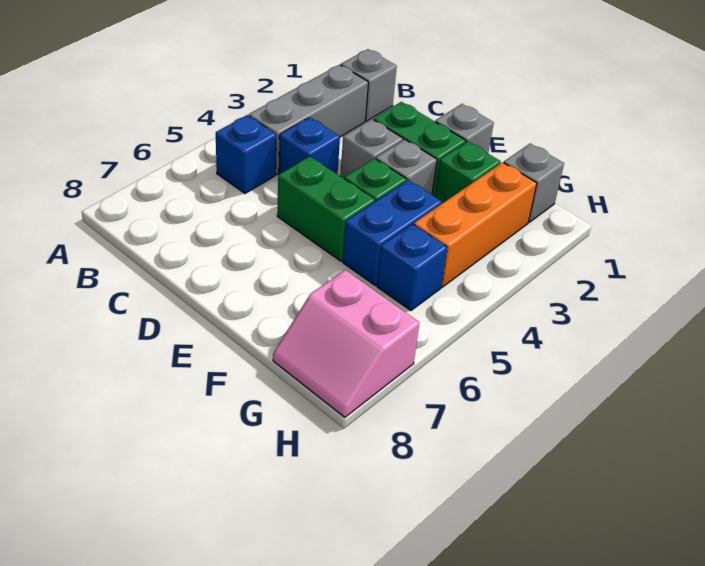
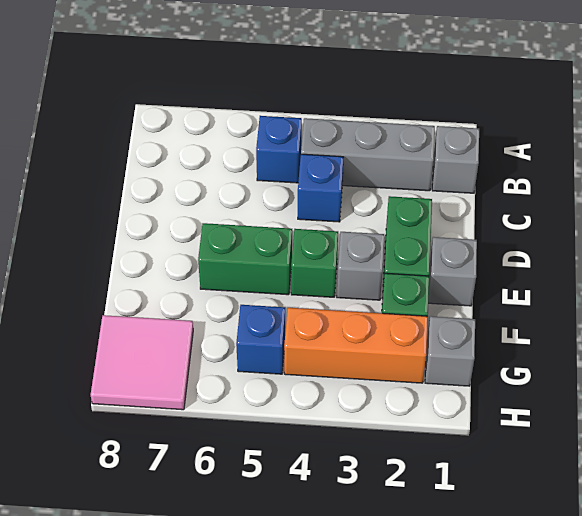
grey 1x1 brick [340,119,403,178] -> none
green 1x2 brick [277,156,375,261] -> green 1x2 brick turned to [198,223,292,295]
blue 1x2 brick [343,180,442,285] -> none
pink 2x2 slope [273,270,419,417] -> pink 2x2 tile [91,315,193,410]

